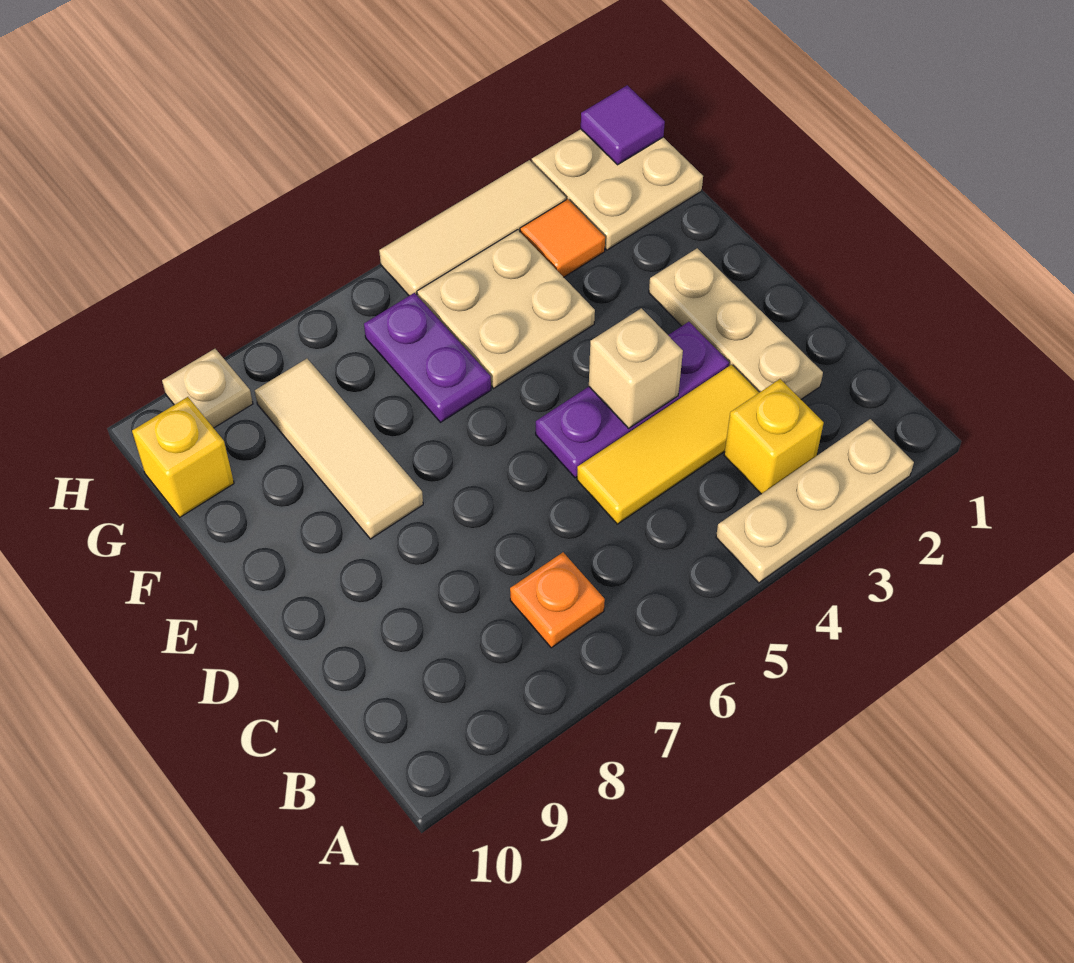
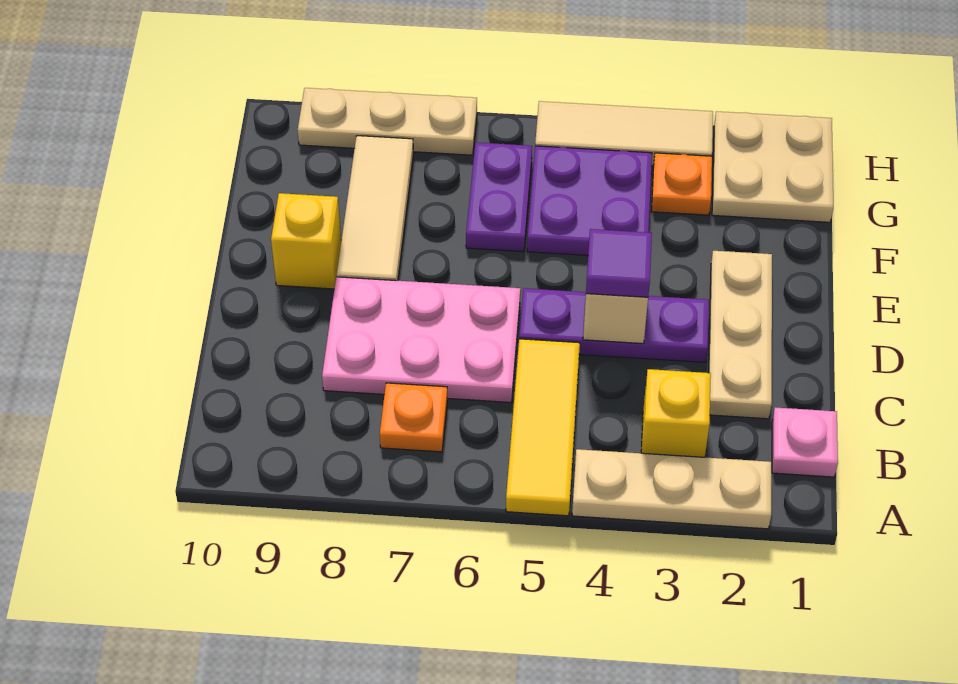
none -> pink 1x1 plate [772,407,838,477]
yellow 1x3 tile [577,365,759,524] -> yellow 1x3 tile turned to [506,339,580,516]
none -> pink 2x3 plate [322,277,520,402]
tan 2x2 plate [417,230,595,388] -> purple 2x2 plate [527,146,652,256]
orange 1x1 tile [520,199,605,277] -> orange 1x1 plate [652,153,712,215]
yellow 1x1 brick [132,397,234,517] -> yellow 1x1 brick moved to [271,193,341,289]
purple 1x1 tile [581,85,665,165] -> purple 1x1 tile moved to [586,229,652,297]
tan 1x1 plate [162,349,253,428] -> tan 1x3 plate [298,88,477,155]

